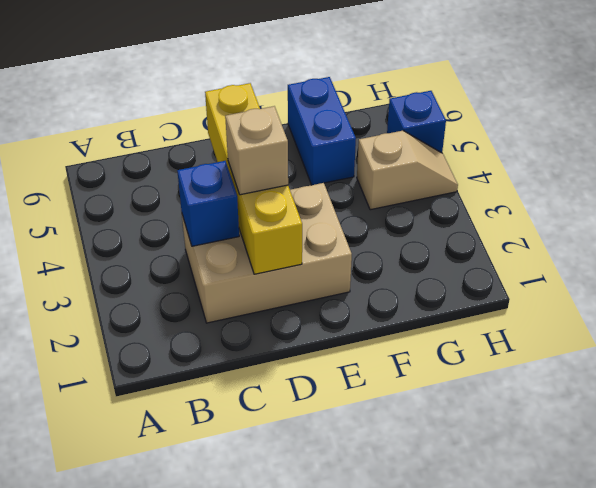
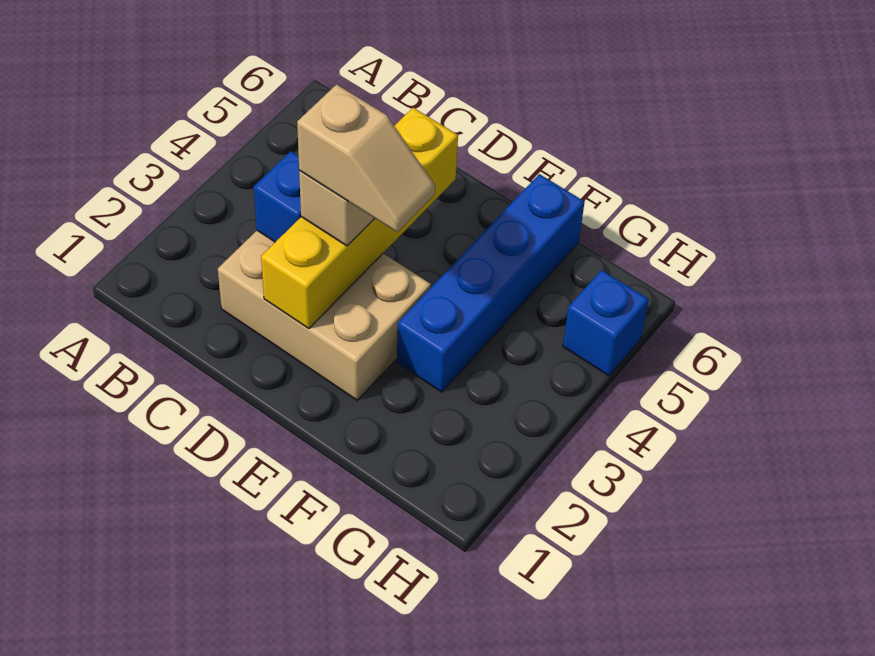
blue 1x2 brick [288,77,356,185] -> blue 1x4 brick [397,174,585,392]
tan 1x2 slope [357,131,458,210] -> tan 1x2 slope moved to [297,84,435,232]

